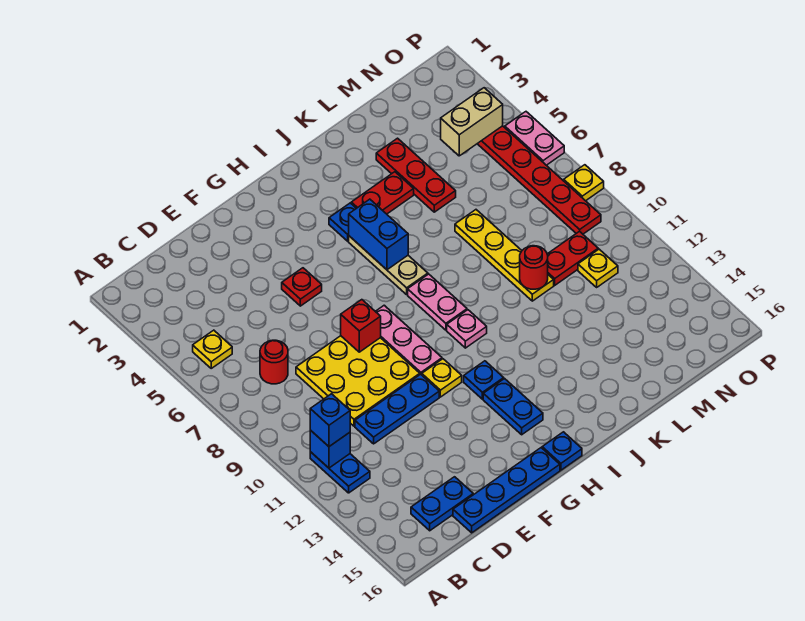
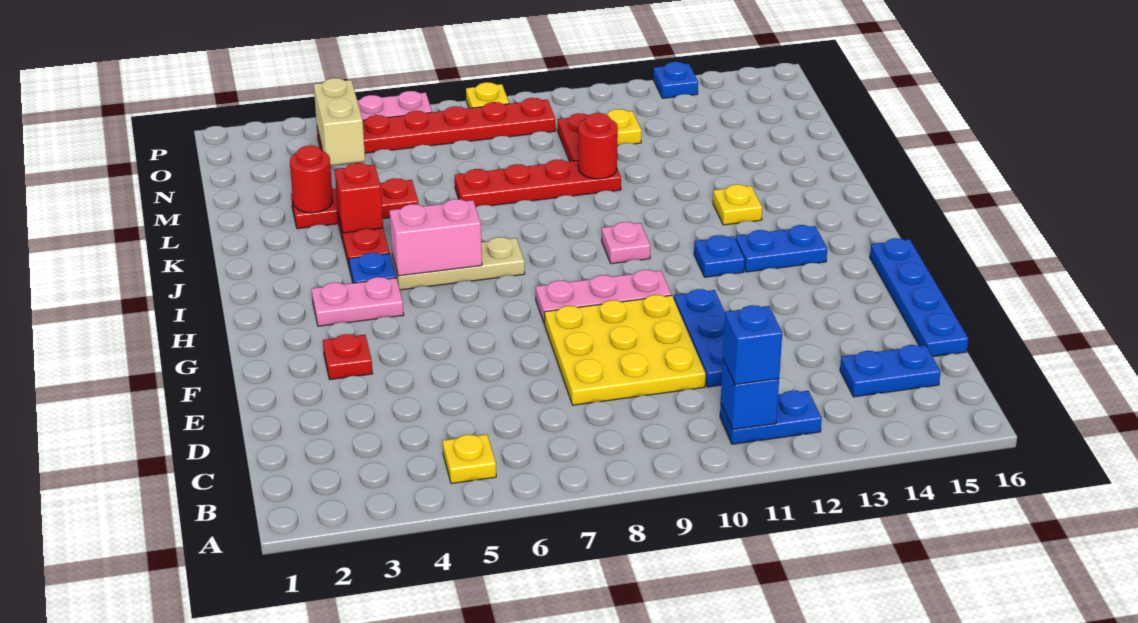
red 1x1 round brick [260,340,288,384] -> red 1x1 round brick moved to [290,146,333,213]
blue 1x2 plate [411,477,473,531] -> blue 1x2 plate turned to [840,345,941,397]
red 1x1 plate [282,268,322,306] -> red 1x1 plate moved to [323,334,373,380]
red 1x1 brick [341,300,381,352] -> red 1x1 brick moved to [335,163,383,233]
yellow 1x1 plate [422,359,462,397] -> yellow 1x1 plate moved to [713,184,762,225]
blue 1x1 plate [542,432,582,470] -> blue 1x1 plate moved to [654,62,698,98]
blue 1x2 brick [349,199,408,270] -> pink 1x2 brick [390,199,482,276]
pink 1x2 plate [408,274,467,330] -> pink 1x2 plate moved to [312,277,404,326]
yellow 1x4 plate [455,210,554,301] -> red 1x4 plate [455,160,621,207]

